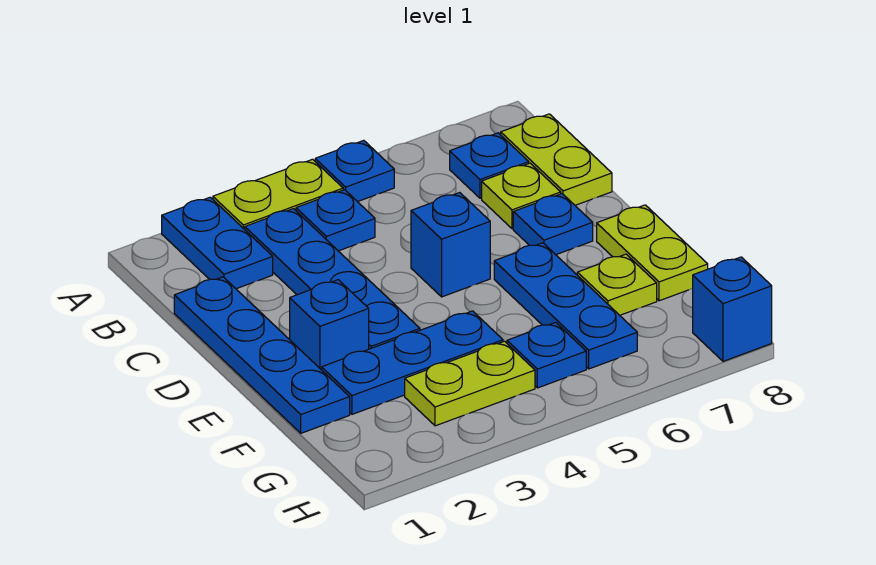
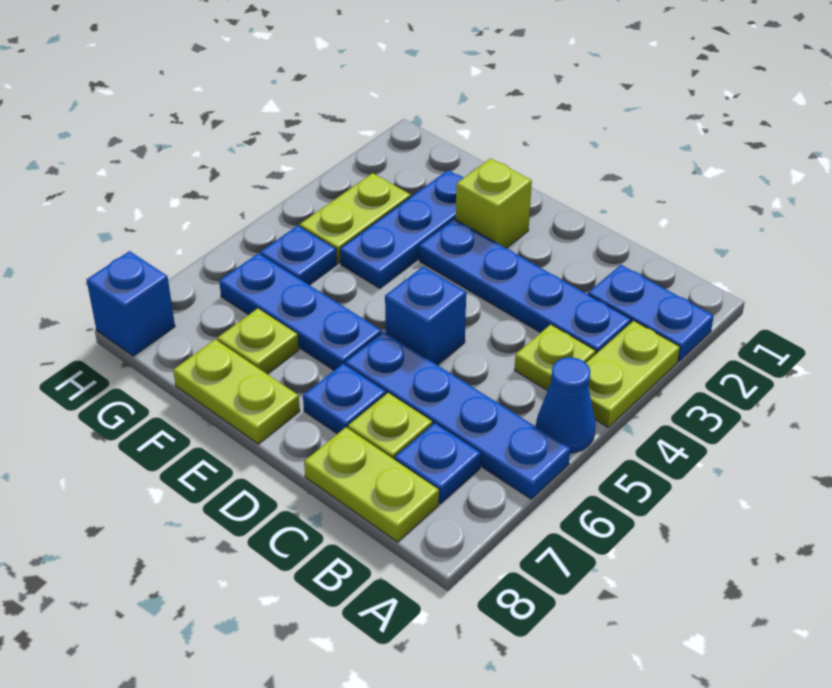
blue 1x1 plate [315,140,394,202] -> blue 1x1 cone [536,357,596,453]
blue 1x1 plate [296,190,375,251] -> lime 1x1 plate [514,324,596,391]
blue 1x4 plate [174,277,350,433] -> blue 1x4 plate moved to [345,332,570,499]
blue 1x1 brick [290,280,369,370] -> lime 1x1 brick [456,158,532,248]

